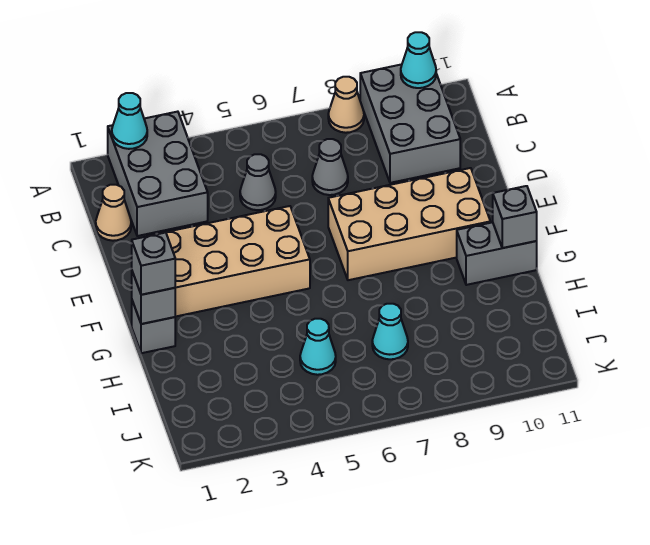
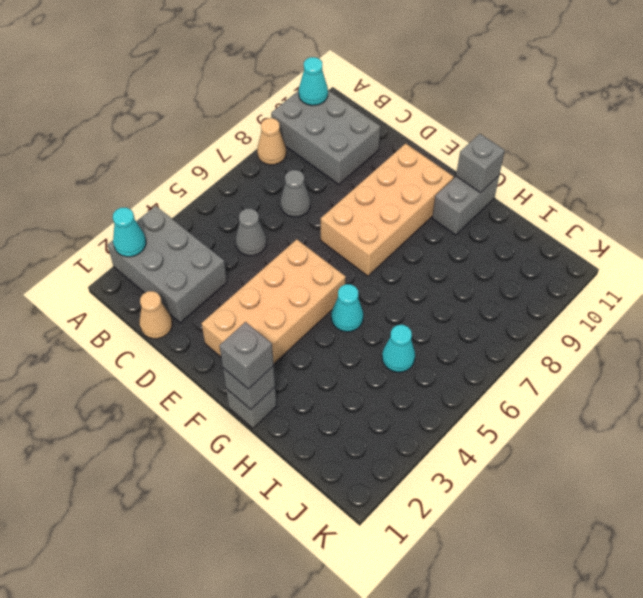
cyan 1x1 cone [372,304,408,359] -> cyan 1x1 cone moved to [331,284,363,332]

